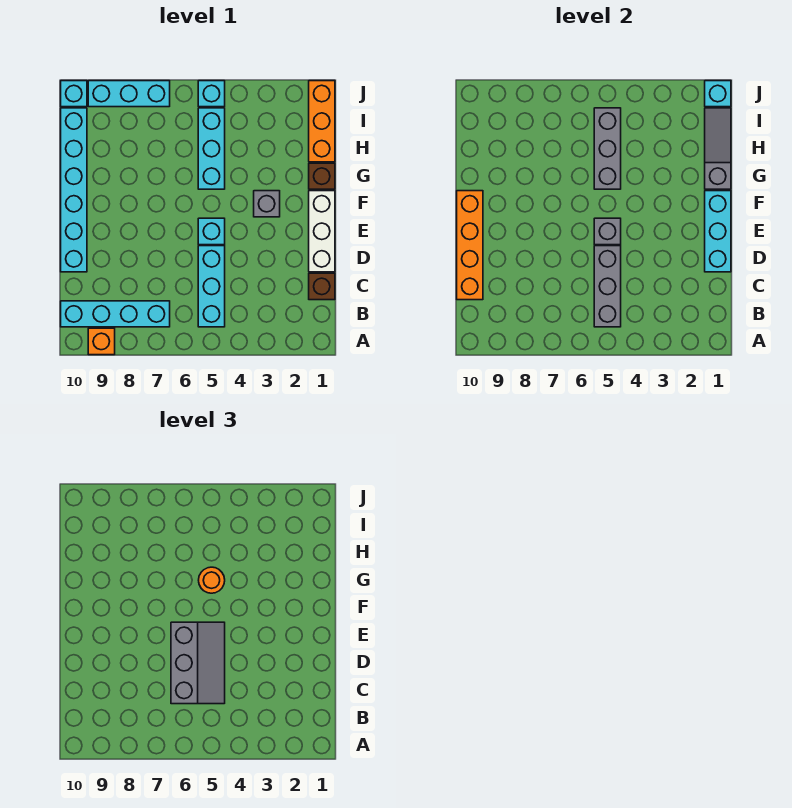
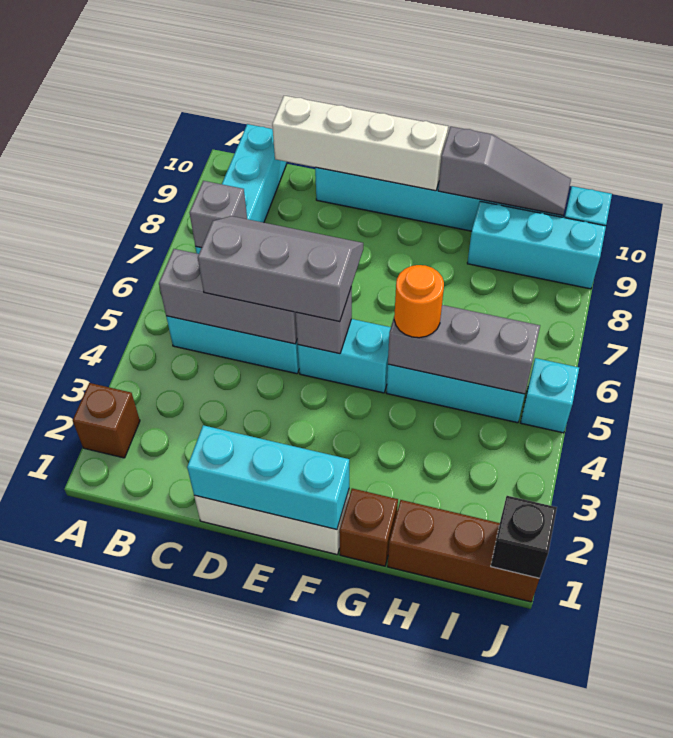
orange 1x1 brick [88,328,115,355] -> none
brown 1x1 brick [309,273,335,300] -> brown 1x1 brick moved to [73,383,140,458]
grey 2x3 slope [171,622,225,704] -> grey 2x3 slope turned to [198,216,363,322]
orange 1x4 brick [457,191,483,300] -> white 1x4 brick [272,96,448,191]
cyan 1x1 brick [198,218,225,245] -> cyan 1x2 brick [298,319,391,393]
grey 1x1 brick [254,191,280,217] -> grey 1x1 brick moved to [189,181,247,248]
grey 1x3 slope [705,108,731,189] -> grey 1x3 slope moved to [438,127,571,215]
orange 1x3 brick [309,81,335,162] -> brown 1x3 brick [388,500,539,602]
cyan 1x1 brick [705,81,731,107] -> black 1x1 brick [491,496,557,578]
cyan 1x3 brick [88,81,170,107] -> cyan 1x3 brick turned to [467,201,606,289]

